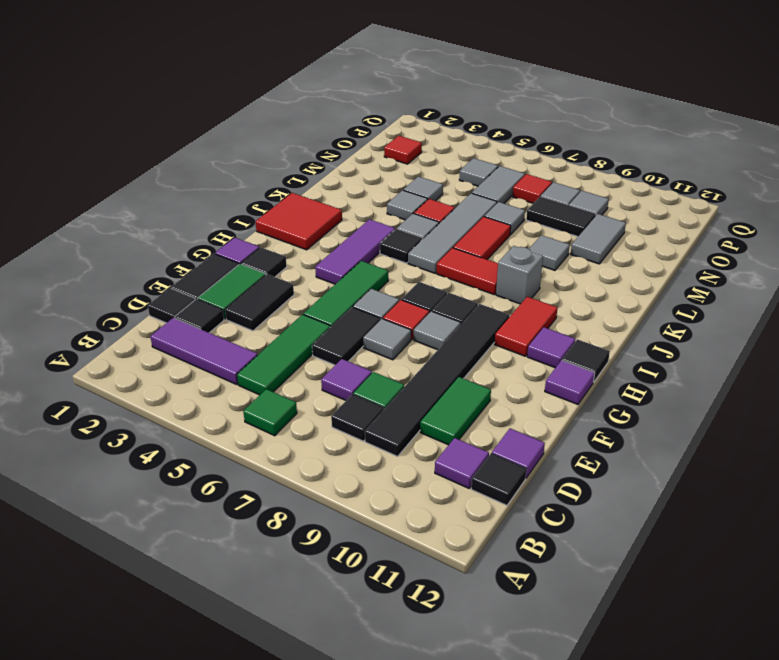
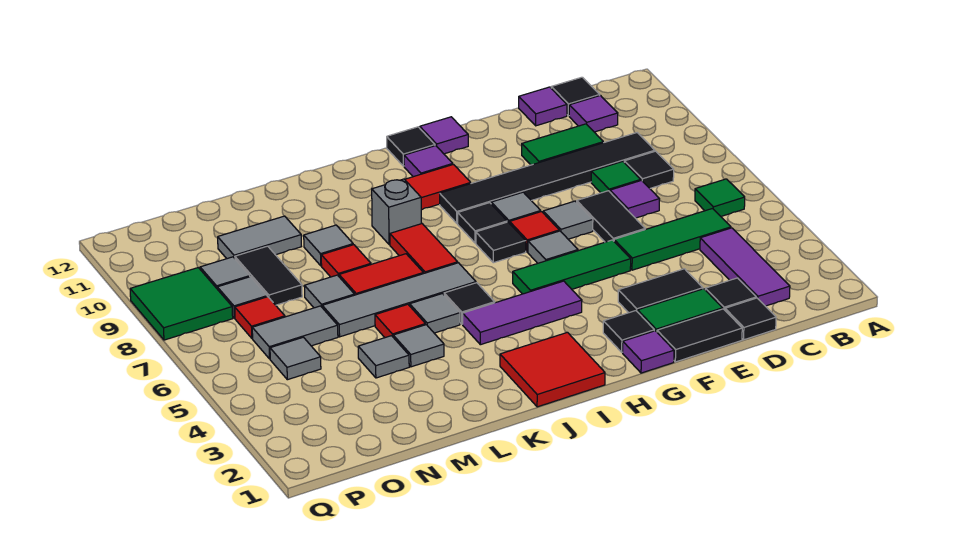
black 1x2 tile [312,307,380,365] -> black 1x2 tile turned to [577,191,645,242]
red 1x1 tile [384,136,422,164] -> red 1x1 tile moved to [321,245,371,277]
none -> green 2x2 tile [130,268,233,340]

